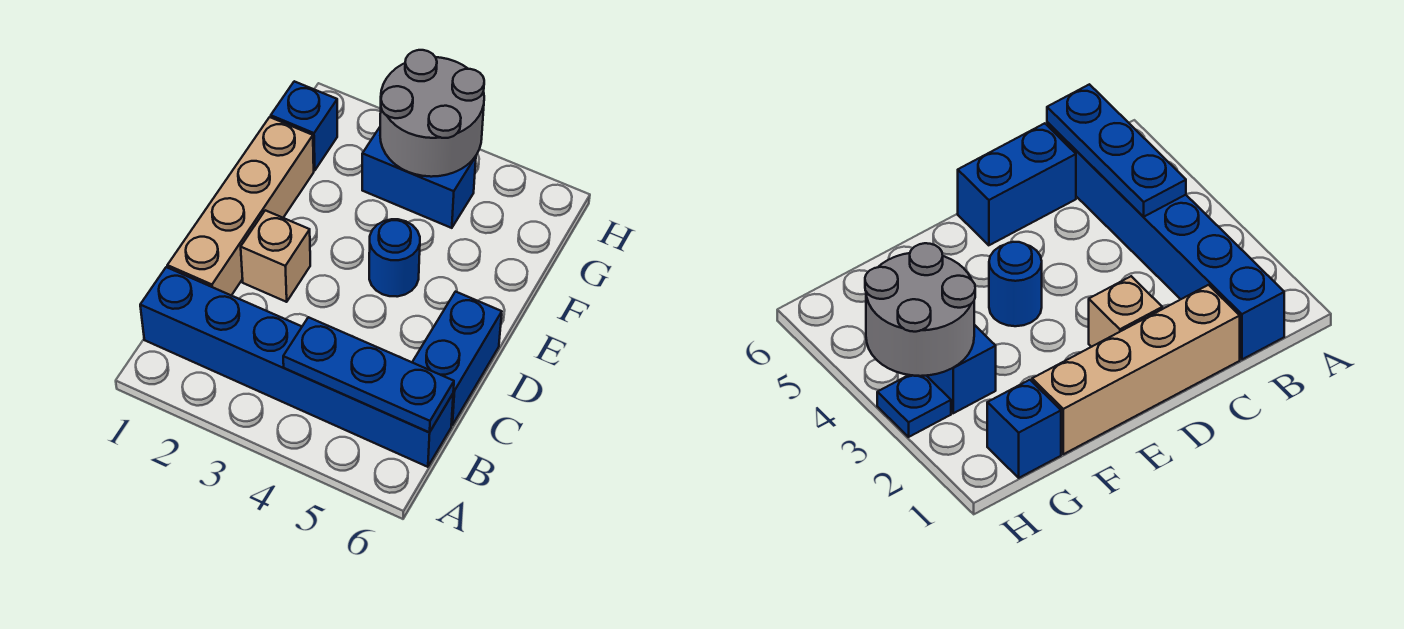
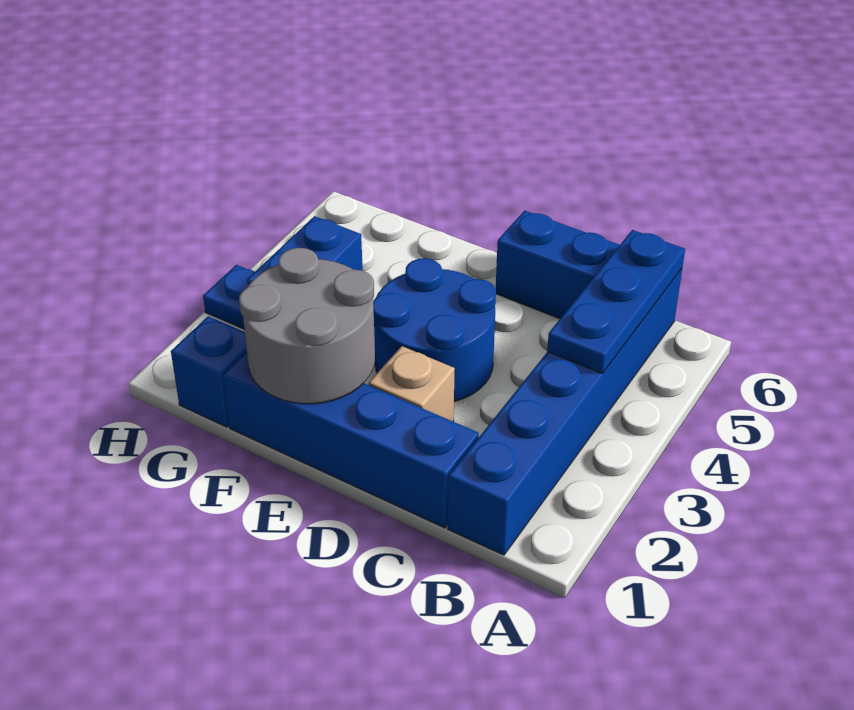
tan 1x4 brick [167,117,314,295] -> blue 1x4 brick [223,351,479,528]
blue 1x1 round brick [369,219,420,297] -> blue 2x2 round brick [373,258,496,401]
grey 2x2 round brick [380,50,484,177] -> grey 2x2 round brick moved to [239,248,375,404]

